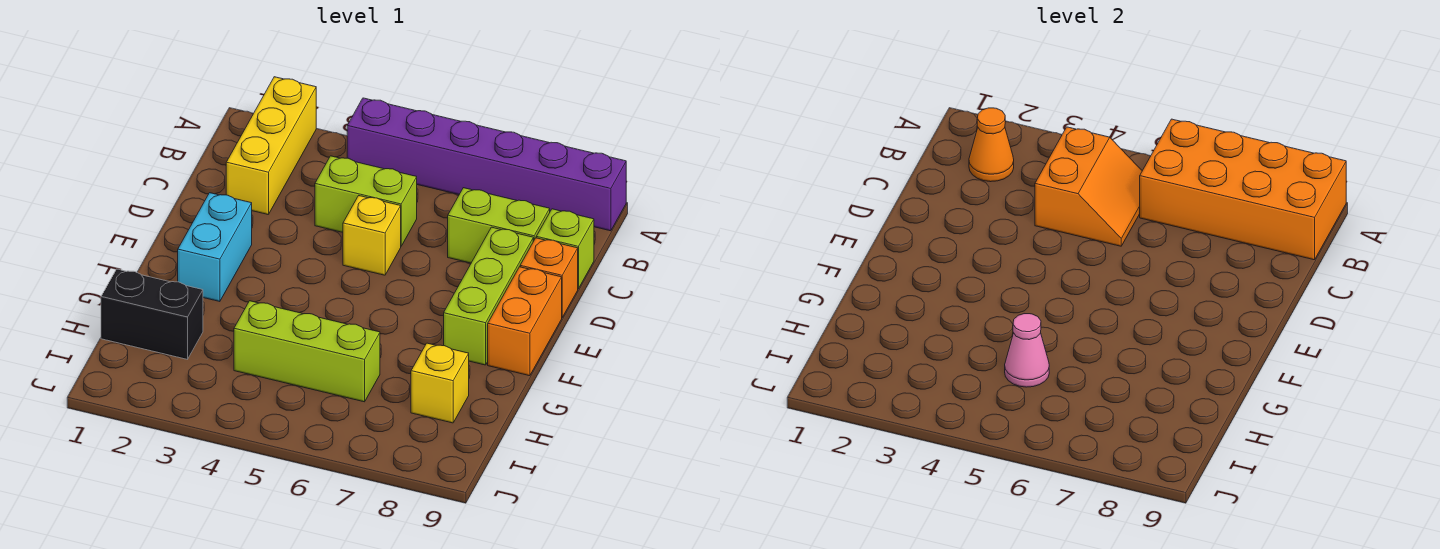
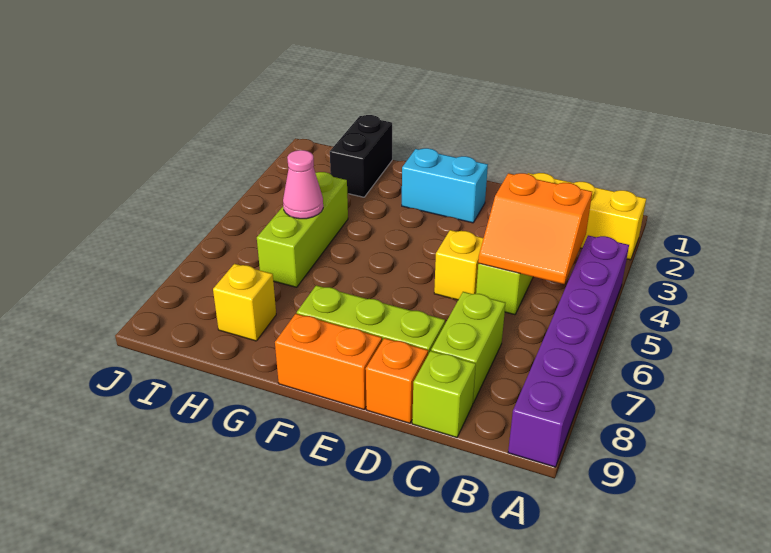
orange 2x4 brick [1140,119,1346,260] -> none
orange 1x1 cone [969,108,1014,182] -> none

